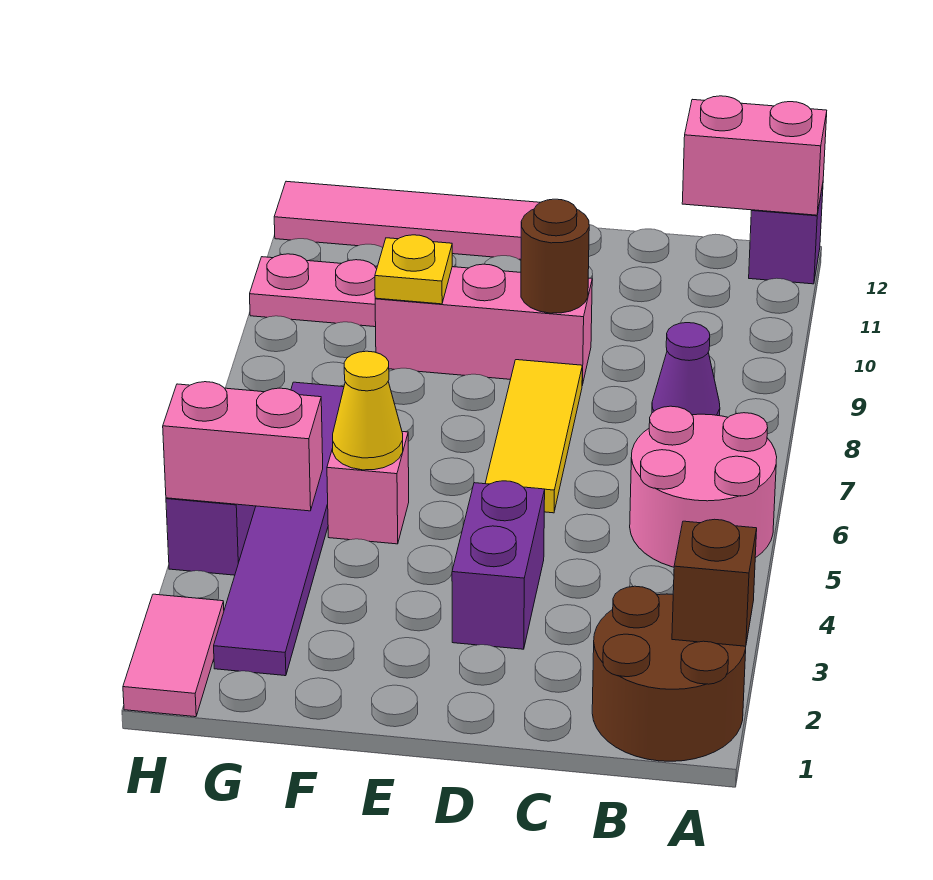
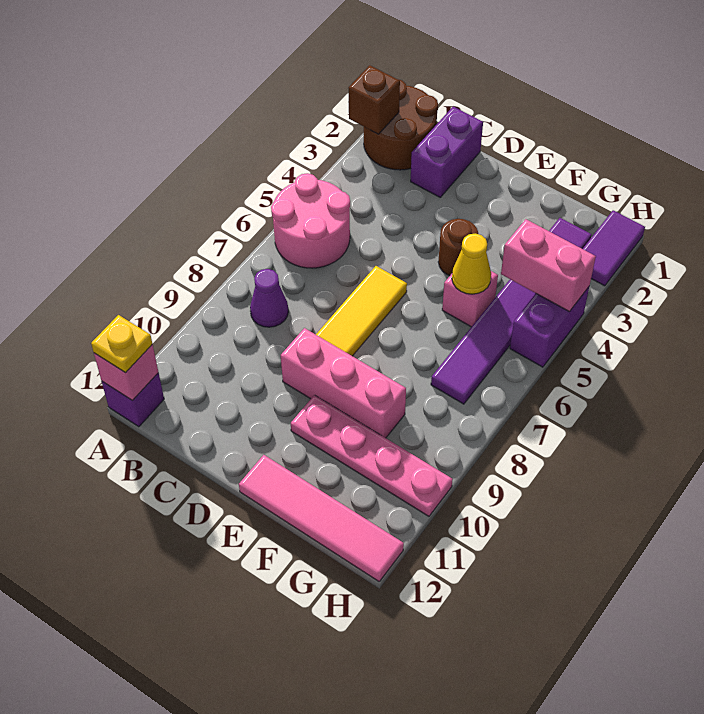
pink 1x2 brick [682,96,827,215] -> pink 1x1 brick [94,345,158,401]
purple 1x2 brick [452,481,545,649] -> purple 1x2 brick moved to [411,107,483,197]
brown 1x1 round brick [521,199,589,313] -> brown 1x1 round brick moved to [438,219,478,276]
yellow 1x1 plate [375,235,452,304] -> yellow 1x1 plate moved to [91,315,152,373]
pink 1x2 tile [123,594,224,717] -> purple 1x2 tile [583,210,645,286]

